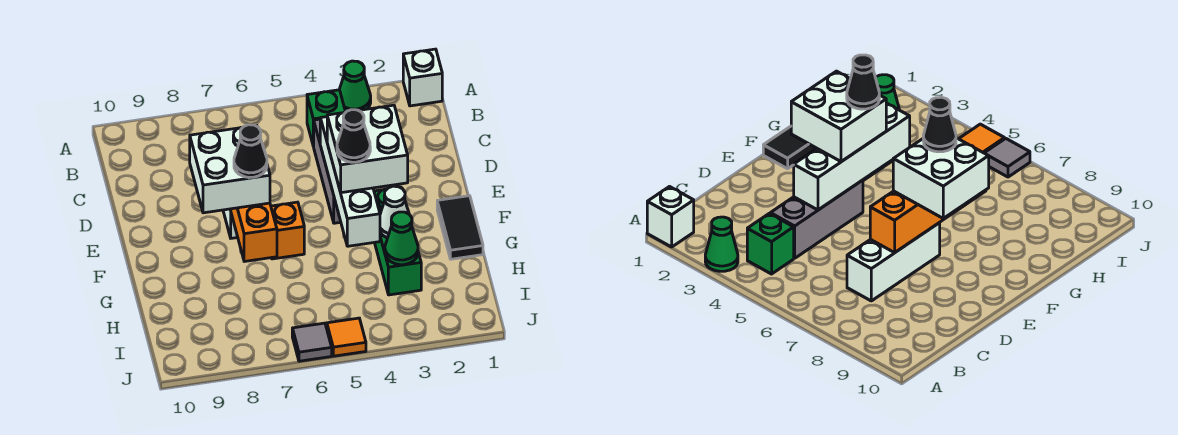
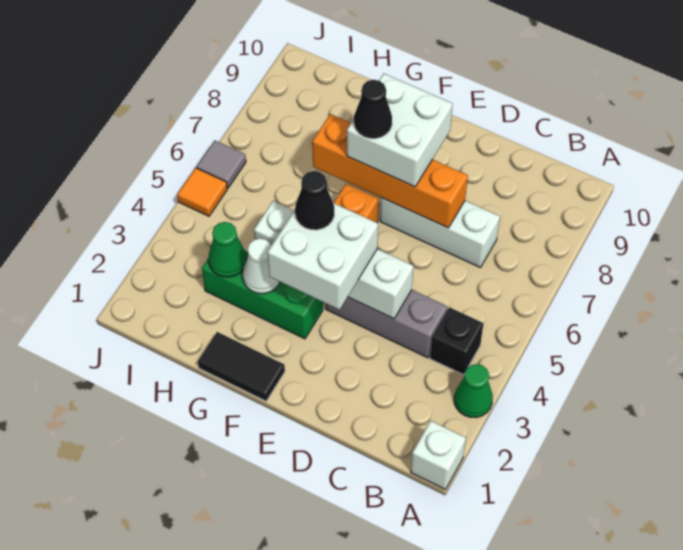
green 1x1 brick [307,90,345,146] -> black 1x1 brick [430,307,483,375]

